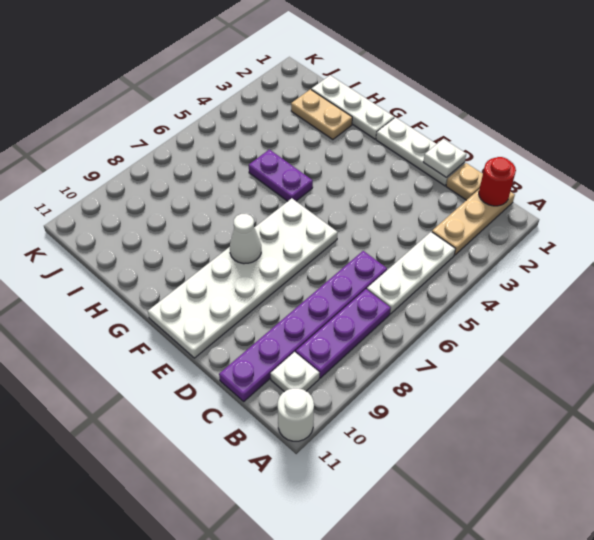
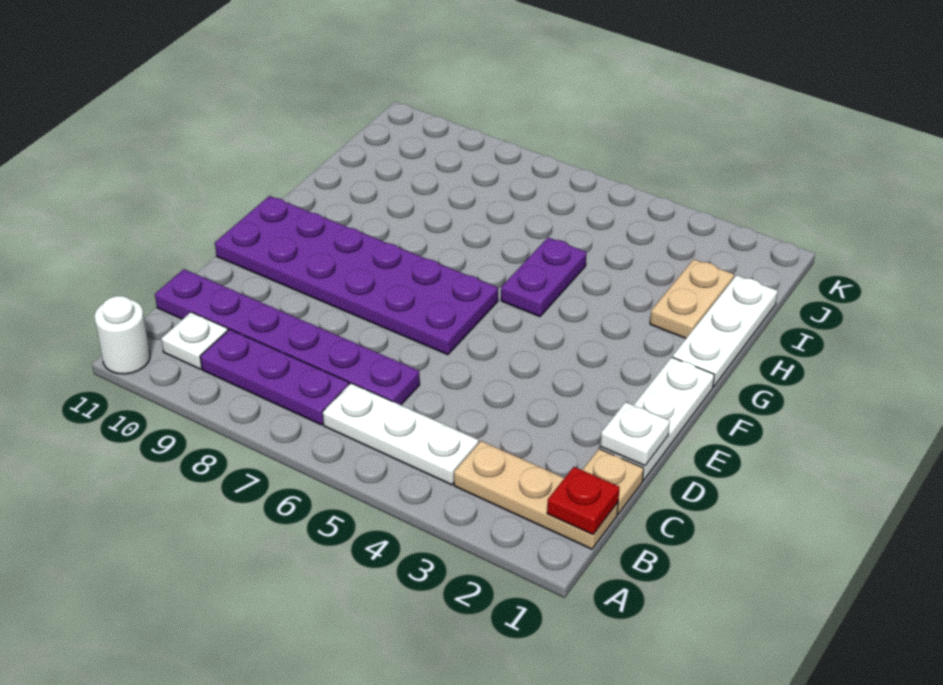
red 1x1 round brick [479,157,516,206] -> red 1x1 plate [547,467,620,534]
white 2x6 plate [148,198,338,358] -> purple 2x6 plate [215,196,498,355]
white 1x1 cone [230,214,261,264] -> none

